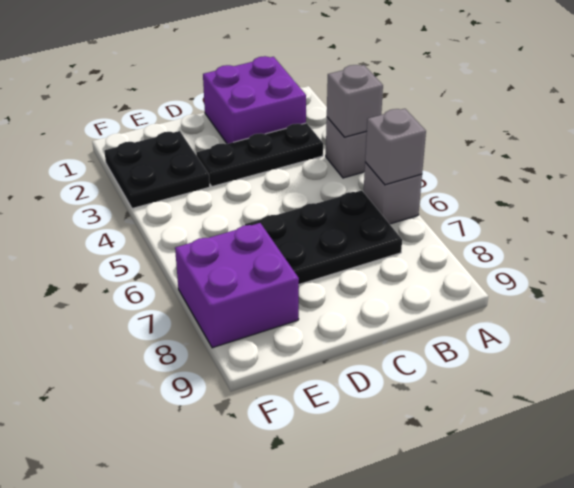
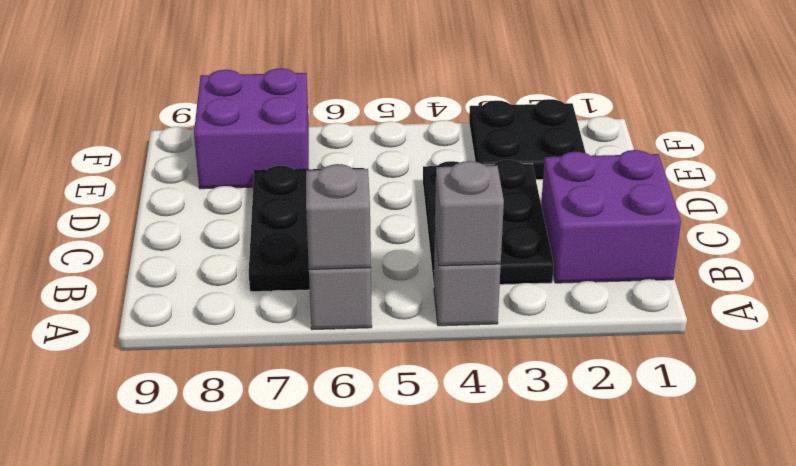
black 1x3 plate [196,123,323,187] -> black 2x3 plate [423,160,554,285]

